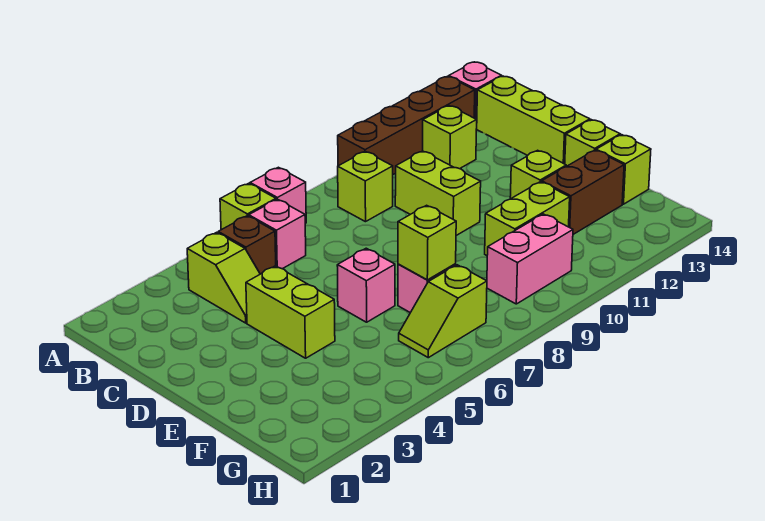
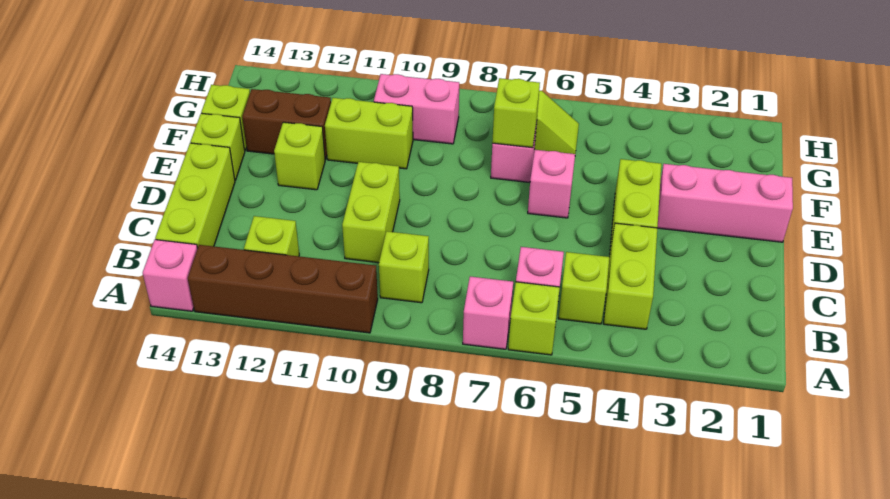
lime 1x2 slope [187,232,260,323] -> lime 1x2 brick [604,223,657,329]
brown 1x1 brick [218,216,276,274] -> lime 1x1 brick [558,252,609,324]
none -> pink 1x3 brick [657,164,793,242]

